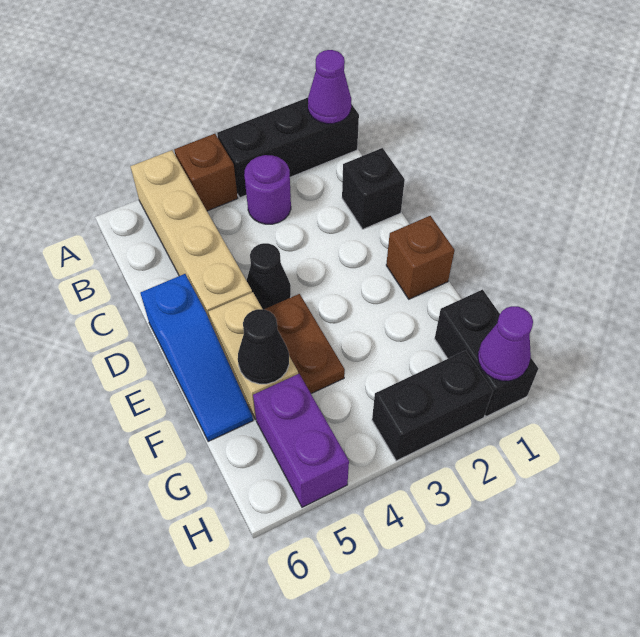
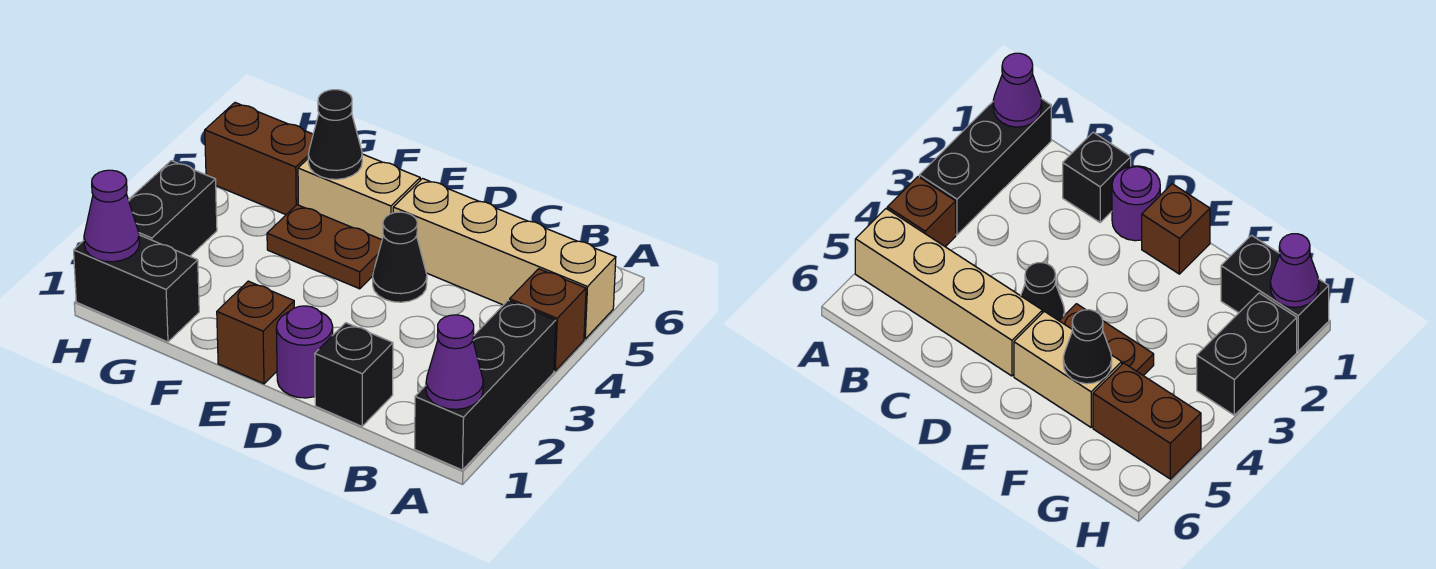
purple 1x1 round brick [244,155,291,224] -> purple 1x1 round brick moved to [276,306,333,398]
blue 1x3 slope [141,274,253,442] -> none
purple 1x2 brick [253,374,349,507] -> brown 1x2 brick [205,103,313,215]

